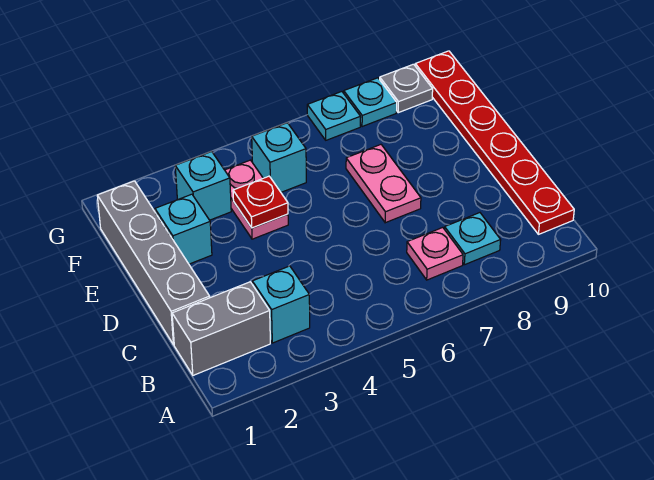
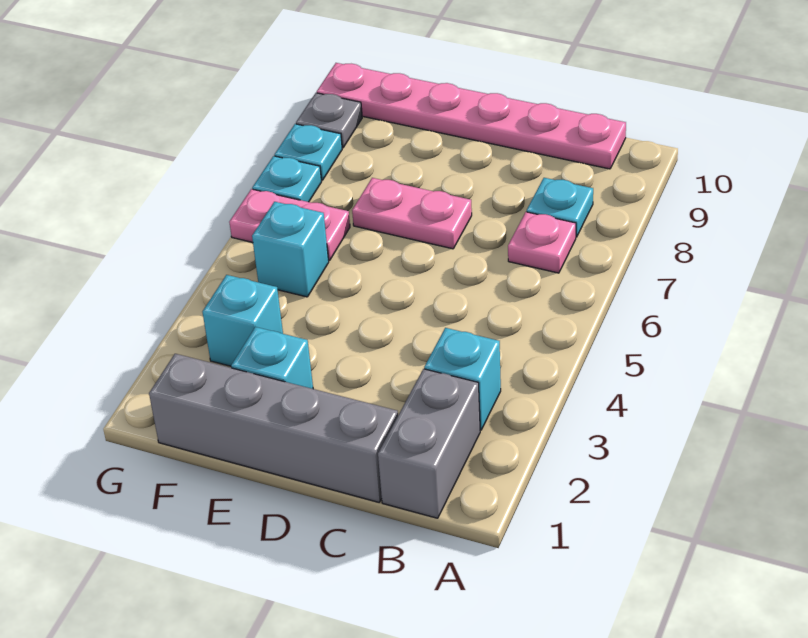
red 1x6 plate [415,51,574,234] -> pink 1x6 plate [317,63,626,169]
pink 1x2 plate [225,160,288,239] -> pink 1x2 plate moved to [229,189,350,261]
red 1x1 plate [233,176,288,228] -> none

